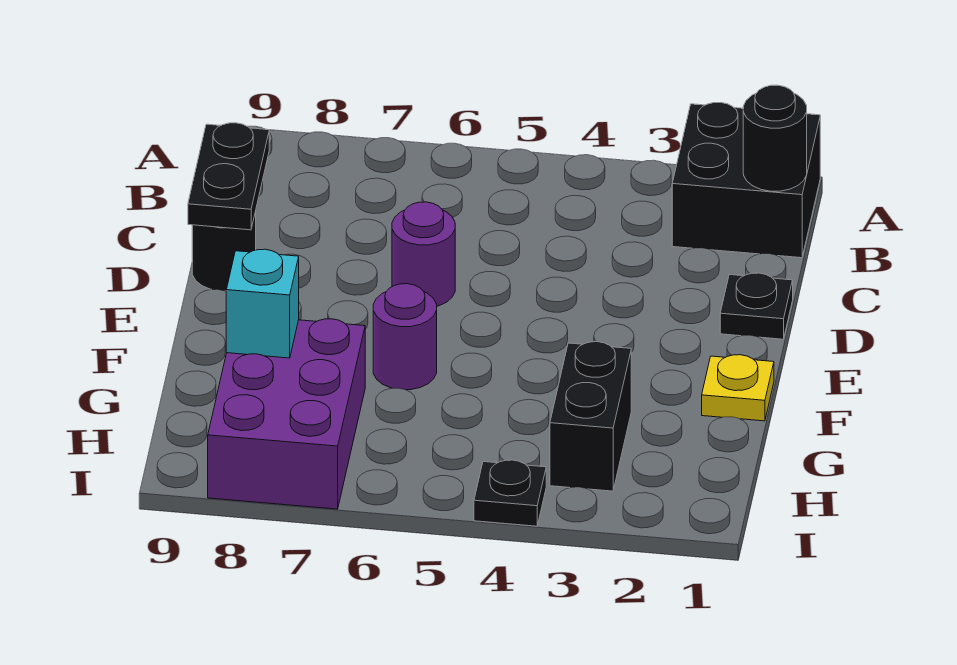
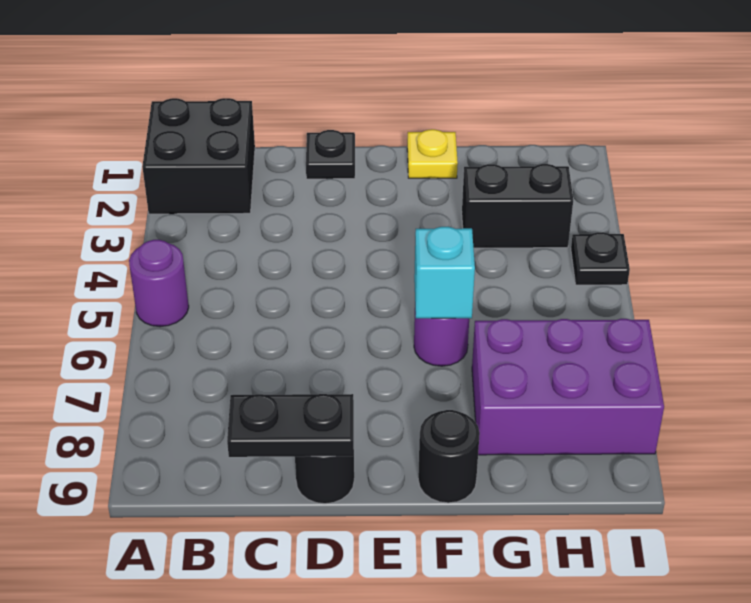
black 1x1 round brick [743,85,807,191] -> black 1x1 round brick moved to [418,410,480,503]
purple 1x1 round brick [392,202,455,306] -> purple 1x1 round brick moved to [129,240,189,327]
cyan 1x1 brick [226,249,299,358] -> cyan 1x1 brick moved to [414,227,475,318]

